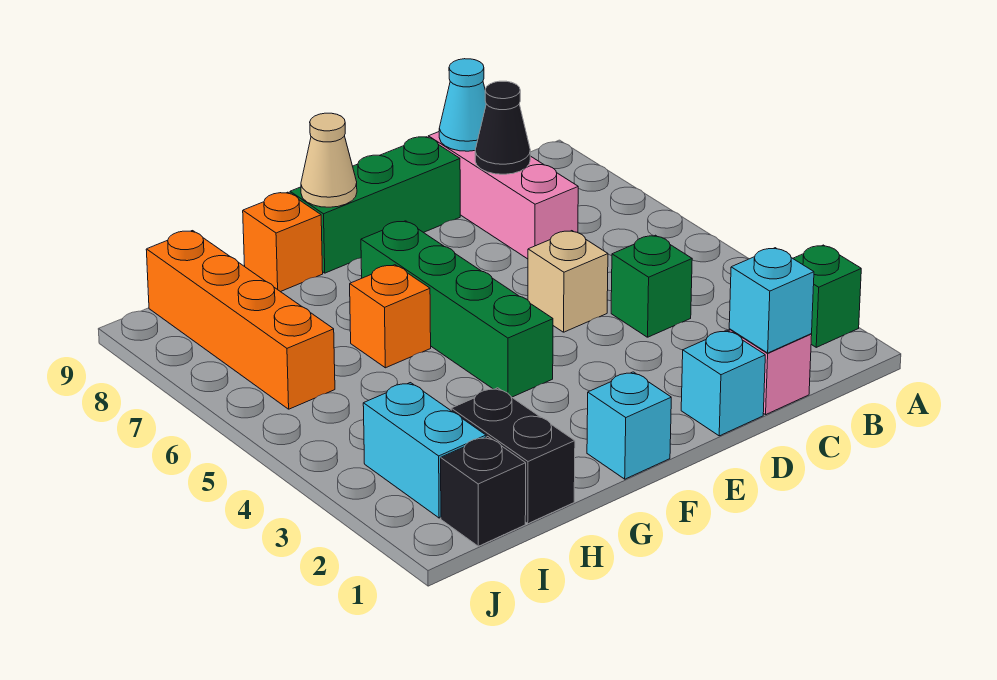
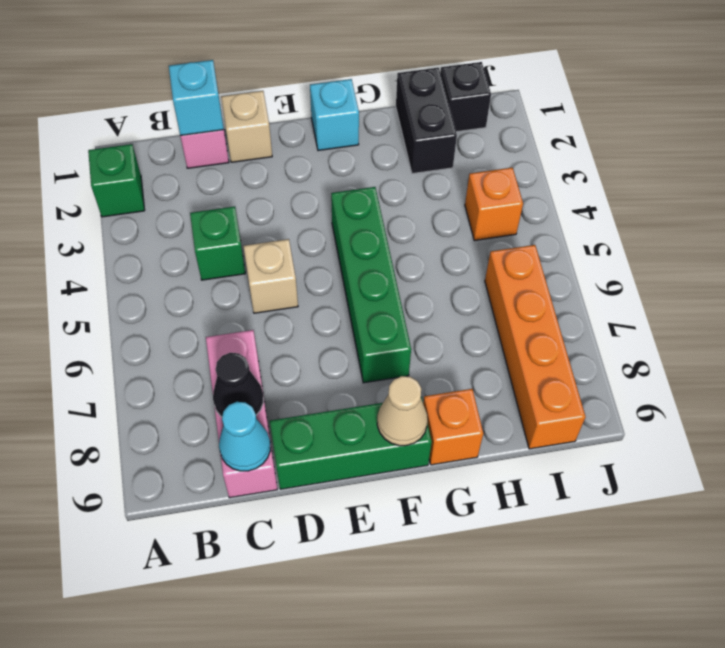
cyan 1x1 brick [681,330,765,436] -> tan 1x1 brick [221,91,272,162]
orange 1x1 brick [350,265,431,368] -> orange 1x1 brick moved to [465,168,523,241]
cyan 1x2 brick [363,383,486,518] -> none

